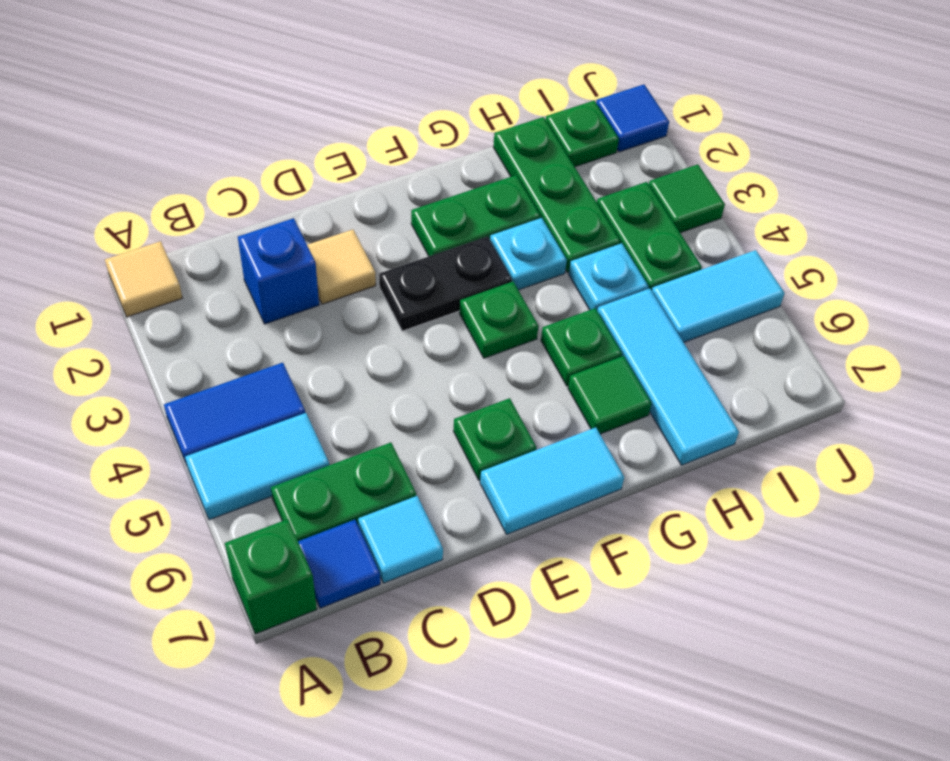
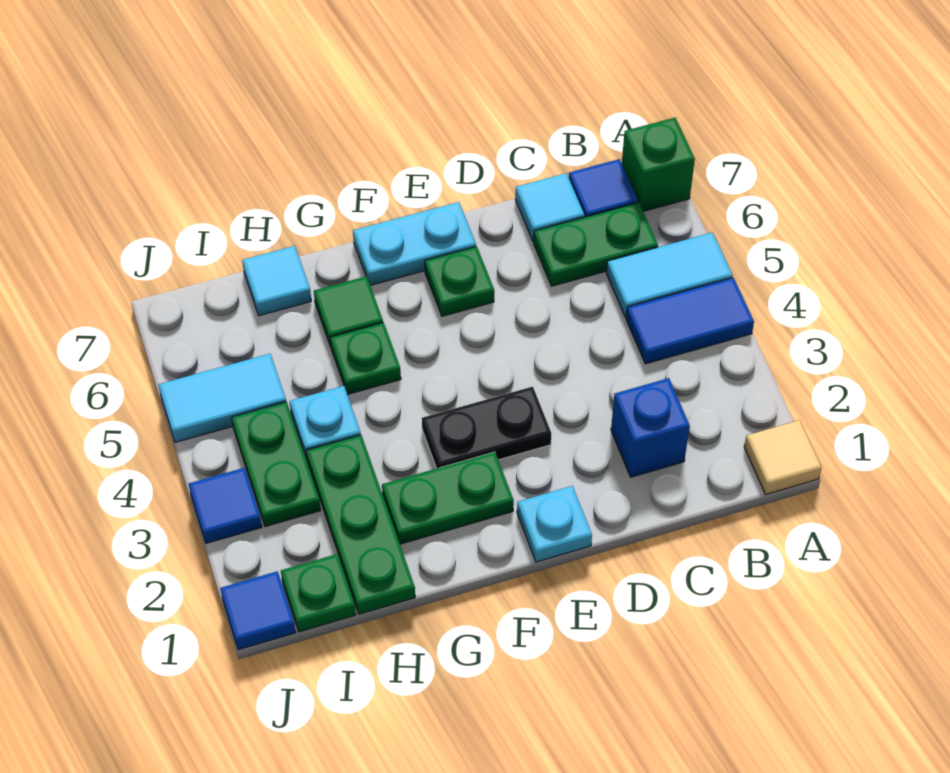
tan 1x1 tile [307,230,376,304] -> none
cyan 1x2 tile [480,427,624,535] -> cyan 1x2 plate [353,202,476,285]
green 1x1 plate [460,282,538,358] -> none
cyan 1x1 plate [490,218,567,290] -> cyan 1x1 plate moved to [517,486,592,562]
cyan 1x3 tile [597,288,739,465] -> cyan 1x1 tile [242,246,311,316]
green 1x1 tile [649,164,725,233] -> blue 1x1 tile [189,468,262,543]

